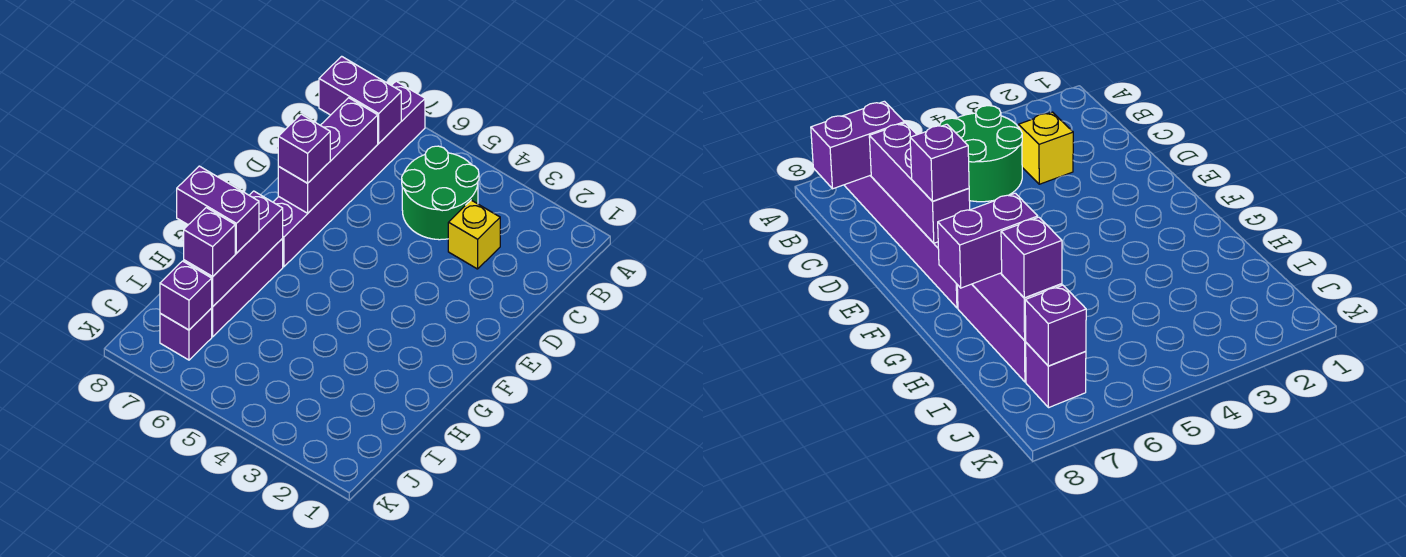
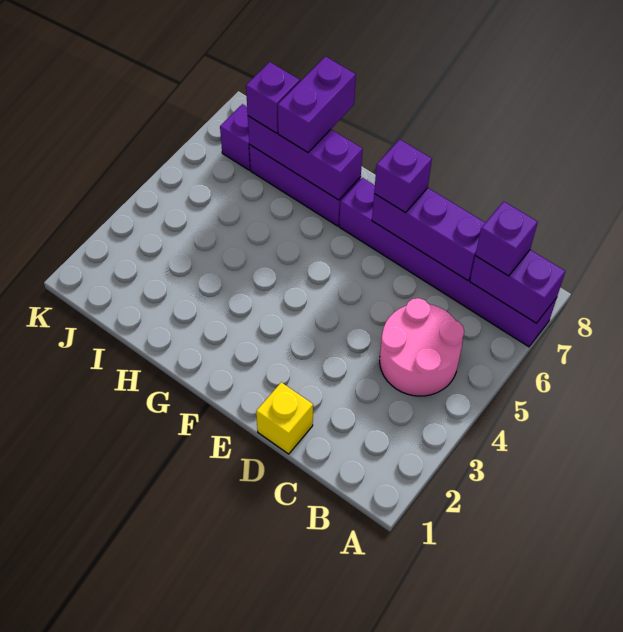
green 2x2 round brick [402,146,479,240] -> pink 2x2 round brick [380,298,464,396]
purple 1x2 brick [319,56,401,143] -> purple 1x2 brick turned to [470,250,565,323]
yellow 1x1 brick [448,200,500,269] -> yellow 1x1 brick moved to [256,382,313,454]
purple 1x1 brick [160,261,212,330] -> purple 1x1 brick moved to [475,201,538,276]

